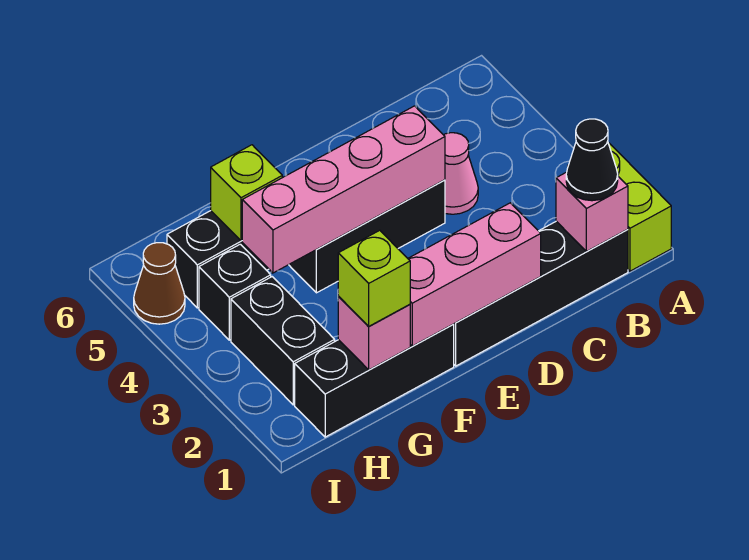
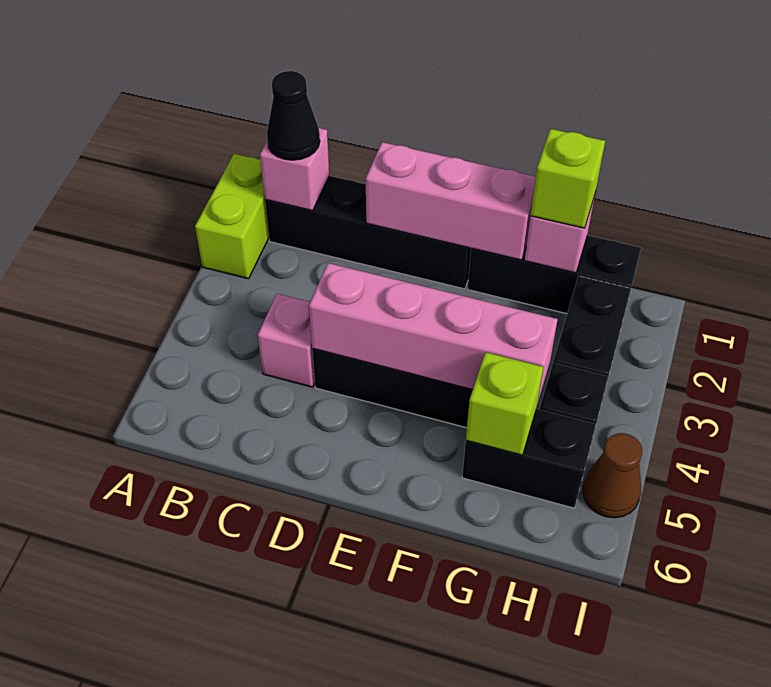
pink 1x1 cone [444,133,478,214] -> pink 1x1 brick [258,294,315,387]

